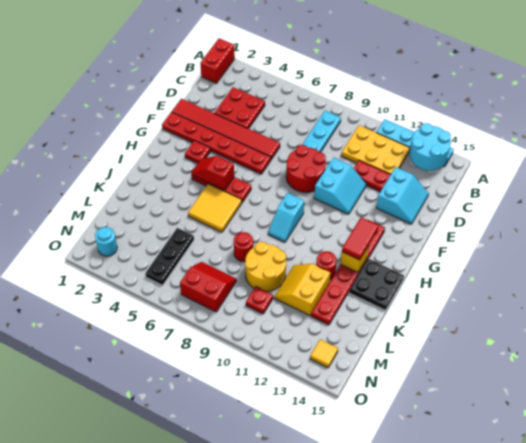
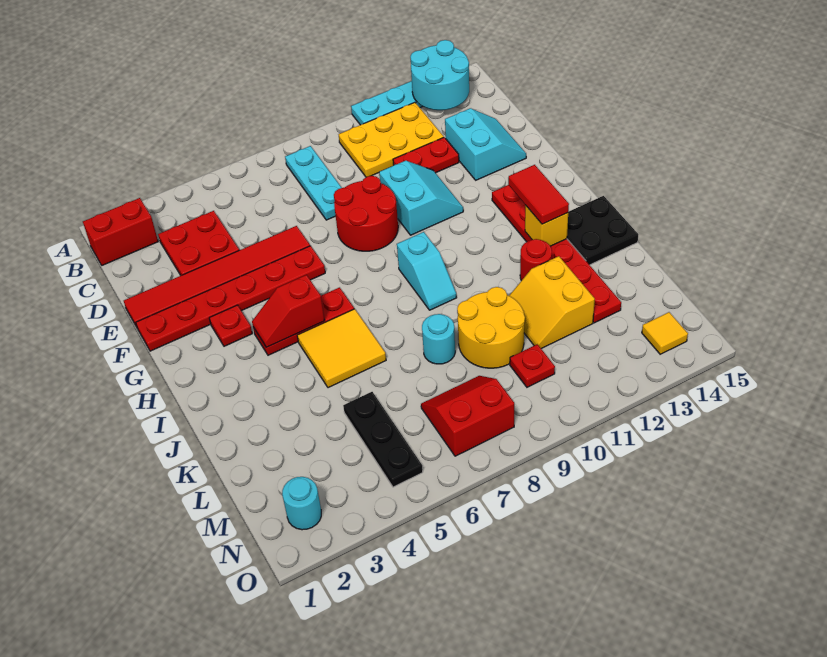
red 1x2 brick [200,38,235,83] -> red 1x2 brick turned to [83,198,158,265]
red 1x1 round brick [234,232,253,262] -> cyan 1x1 round brick [422,314,455,364]

